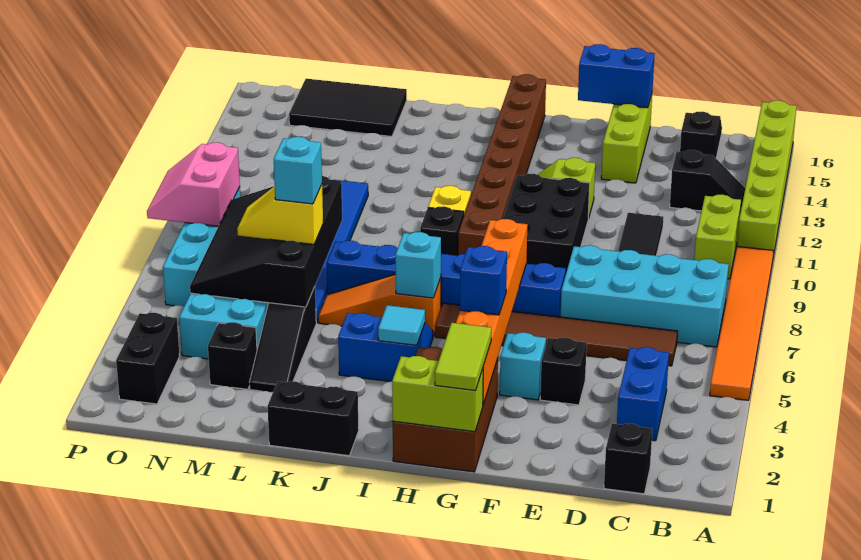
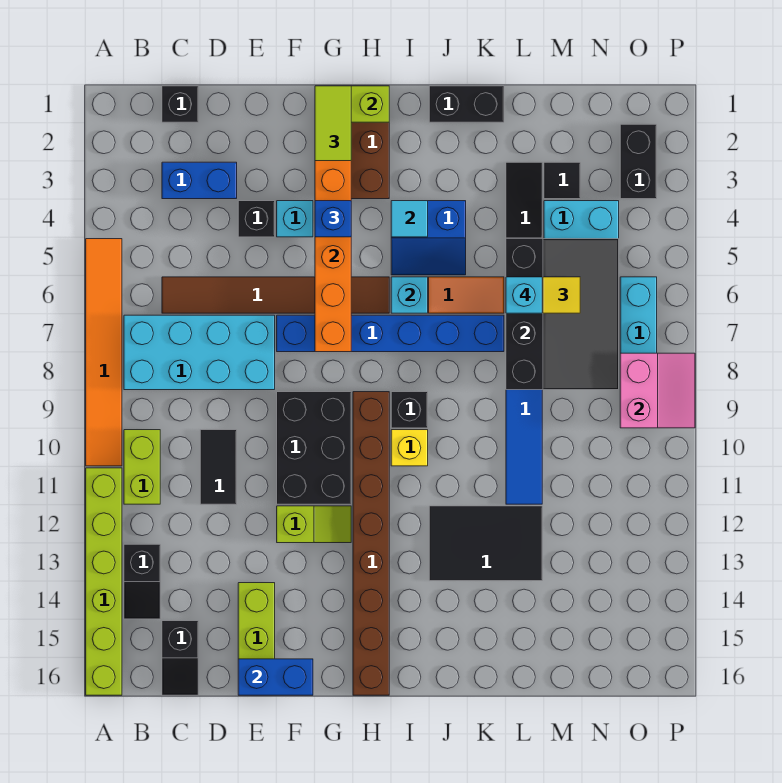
black 1x2 slope [670,150,745,213] -> black 1x2 slope turned to [124,544,160,619]
blue 1x2 brick [617,347,669,441] -> blue 1x2 brick turned to [162,162,237,199]
black 2x3 tile [289,79,407,136] -> black 2x3 tile moved to [429,506,542,581]
black 1x1 brick [208,322,257,389] -> black 1x1 tile [544,162,580,199]

